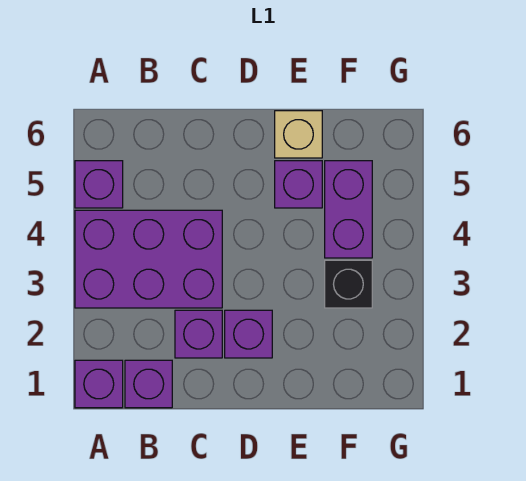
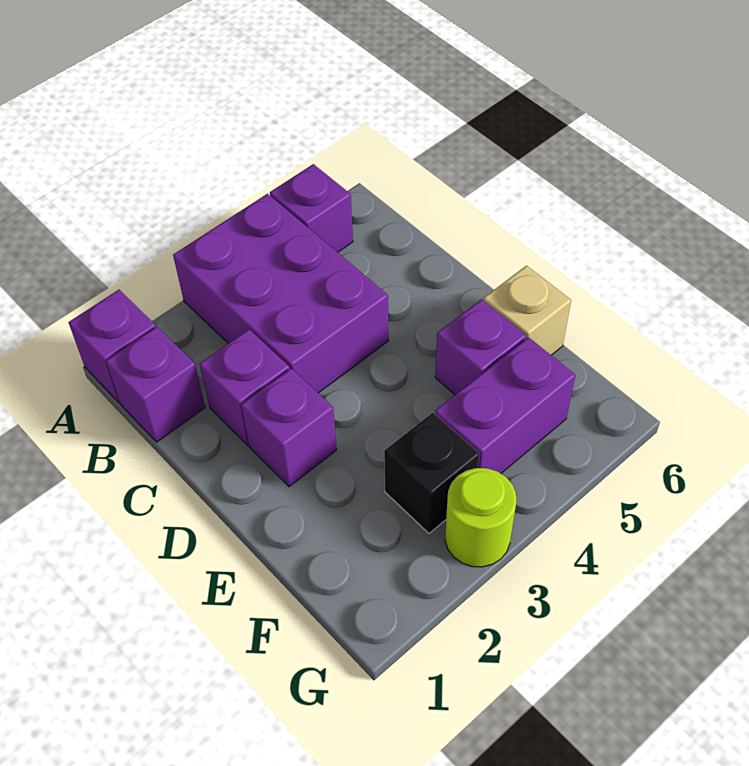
none -> lime 1x1 round brick [445,468,516,567]

